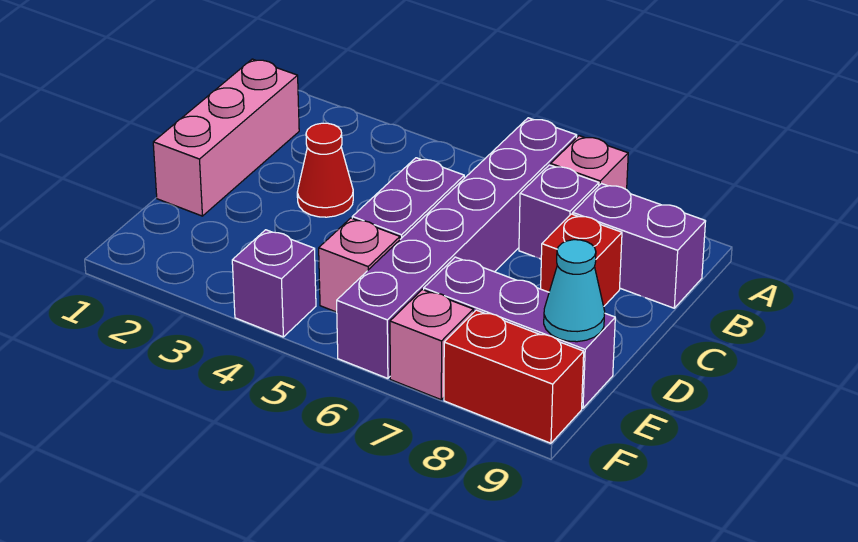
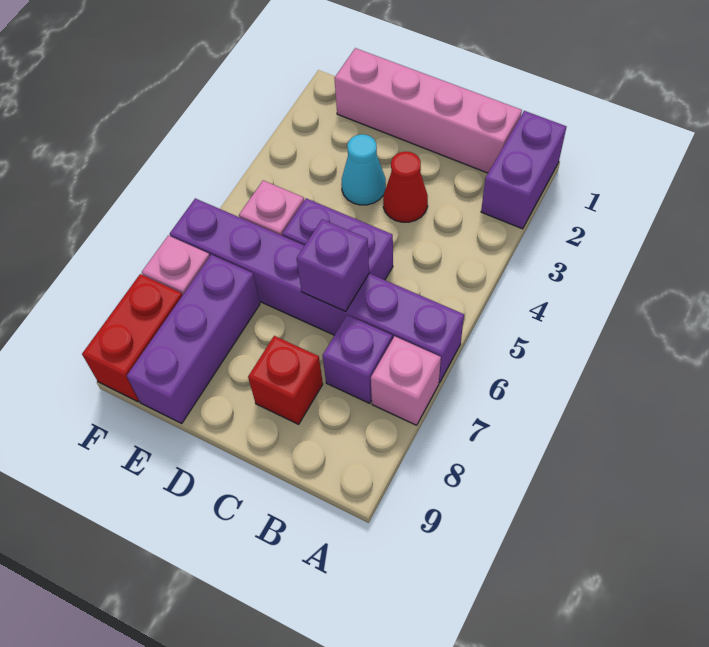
pink 1x3 brick [153,59,299,216] -> pink 1x4 brick [334,48,522,173]
purple 1x2 brick [573,184,706,308] -> purple 1x2 brick moved to [481,111,566,229]
cyan 1x1 cone [544,240,605,342] -> cyan 1x1 cone moved to [341,134,386,205]
purple 1x1 brick [232,230,316,337] -> purple 1x1 brick moved to [296,219,369,311]

